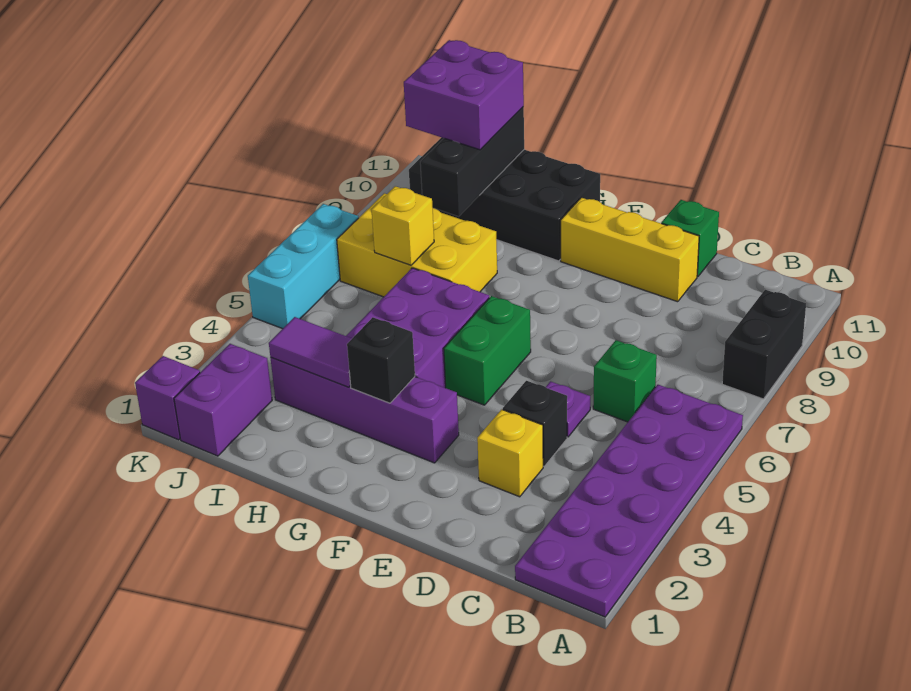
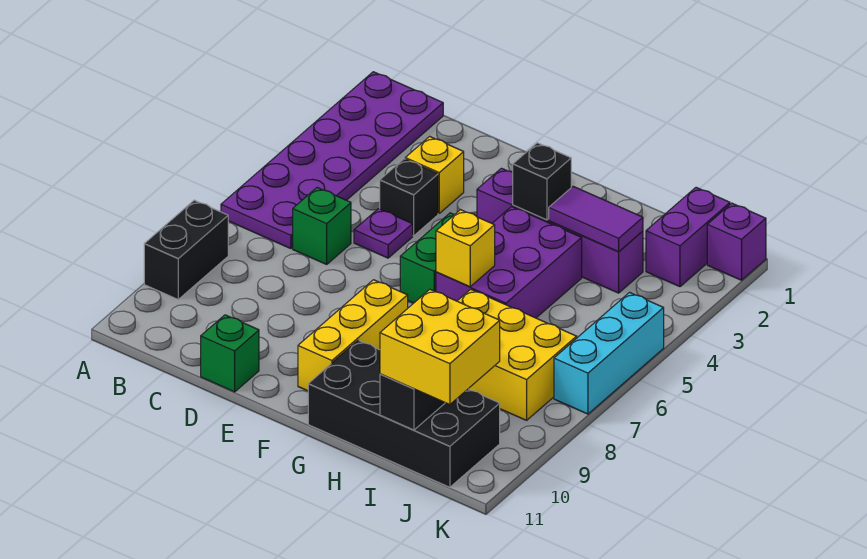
yellow 1x3 brick [561,198,699,302] -> yellow 1x3 brick turned to [298,280,408,391]
yellow 1x1 brick [371,186,434,265] -> yellow 1x1 brick moved to [436,210,495,287]
purple 2x2 brick [404,40,524,150] -> yellow 2x2 brick [380,289,500,405]

